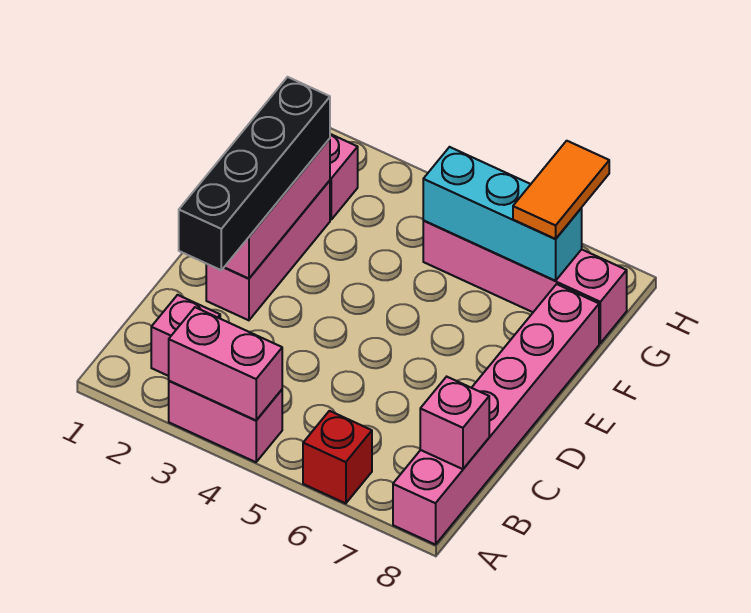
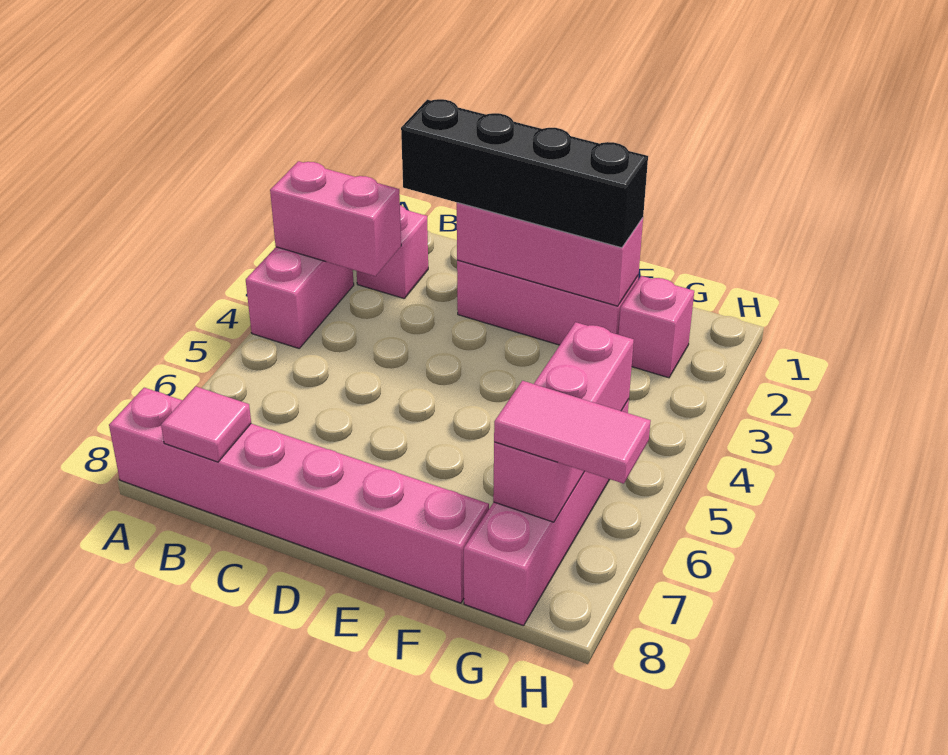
pink 1x2 brick [169,307,282,420] -> pink 1x2 brick turned to [270,161,401,276]
red 1x1 brick [303,411,372,503] -> none
pink 1x1 brick [420,377,489,469] -> pink 1x1 tile [161,386,251,462]
cyan 1x3 brick [423,147,582,281] -> pink 1x3 brick [493,322,634,522]
orange 1x2 tile [513,141,609,239] -> pink 1x2 tile [494,381,651,484]

